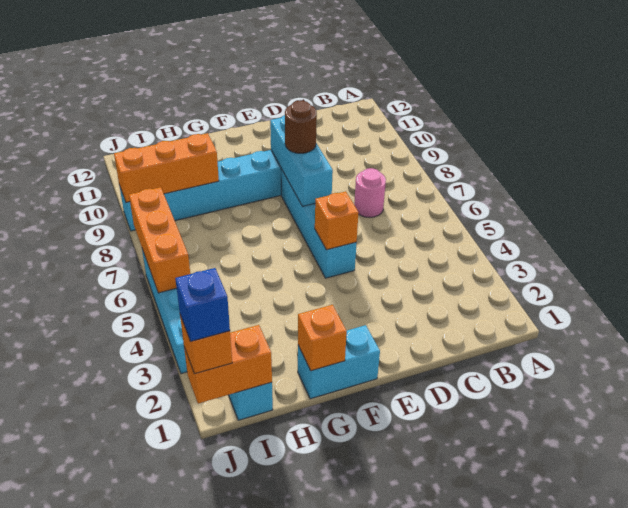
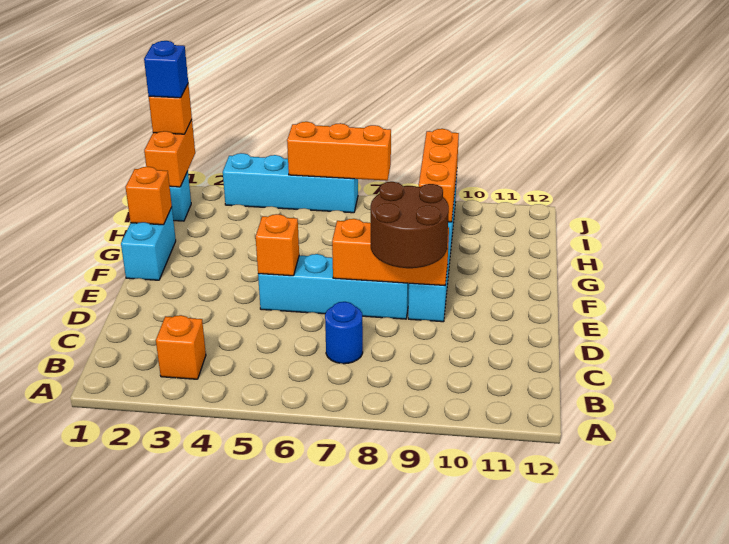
none -> orange 1x1 brick [156,315,206,379]
pink 1x1 round brick [354,168,386,217] -> blue 1x1 round brick [325,302,363,364]
cyan 1x3 brick [270,115,333,206] -> orange 1x3 brick [332,219,449,285]
brown 1x1 round brick [285,101,317,153] -> brown 2x2 round brick [371,182,449,268]

